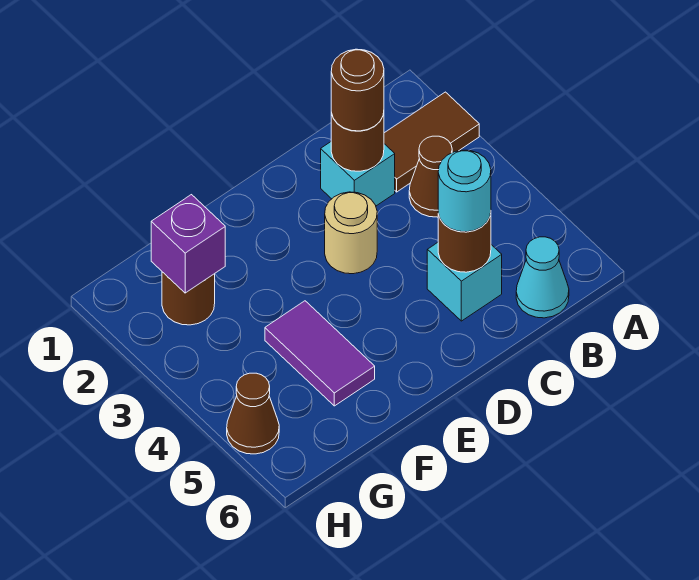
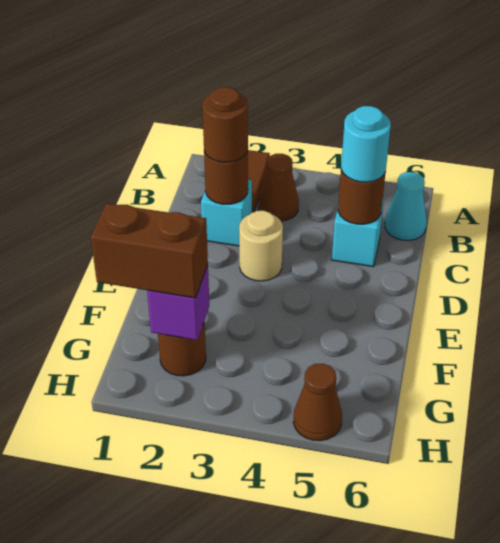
purple 1x2 tile [265,301,375,406] -> none
none -> brown 1x2 brick [91,203,208,298]

